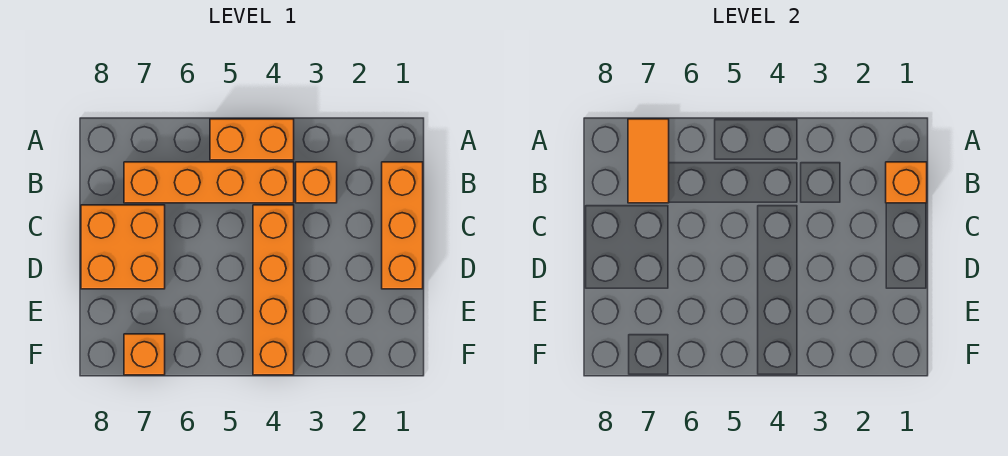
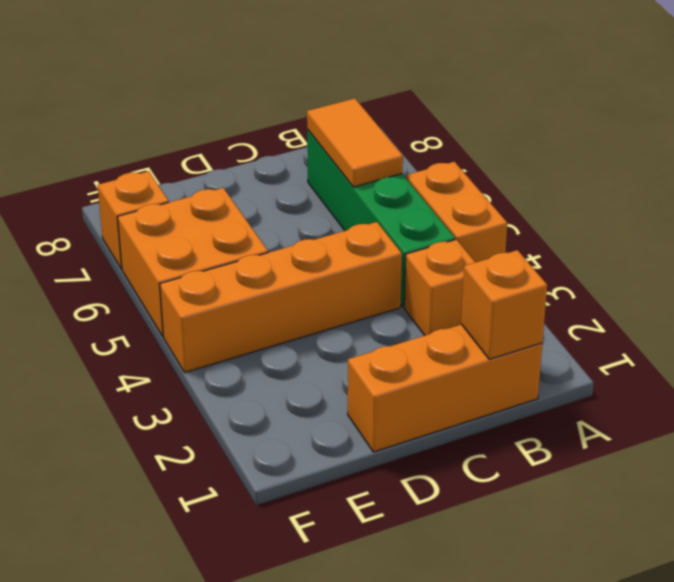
orange 1x2 tile [628,119,669,203] -> orange 1x2 tile turned to [307,98,403,187]
orange 1x4 brick [124,162,294,203] -> green 1x4 brick [307,130,455,307]
orange 2x2 brick [81,205,165,289] -> orange 2x2 brick moved to [118,188,268,336]

